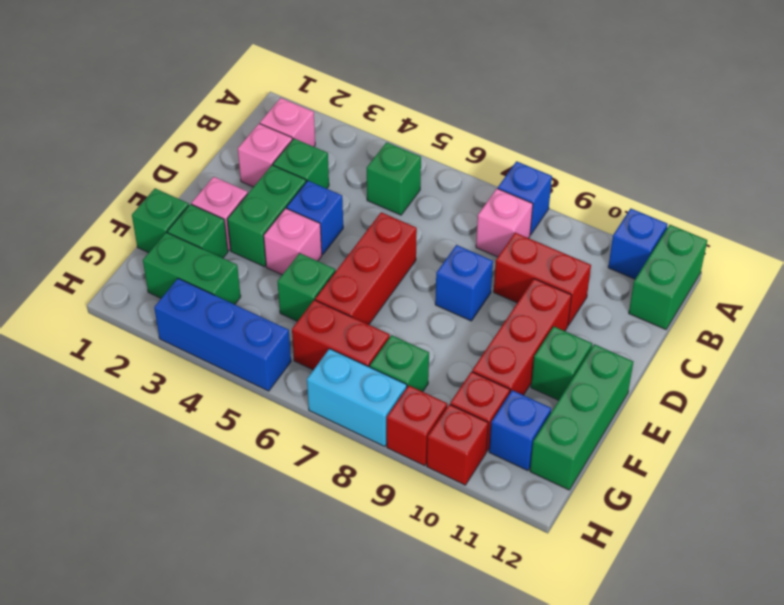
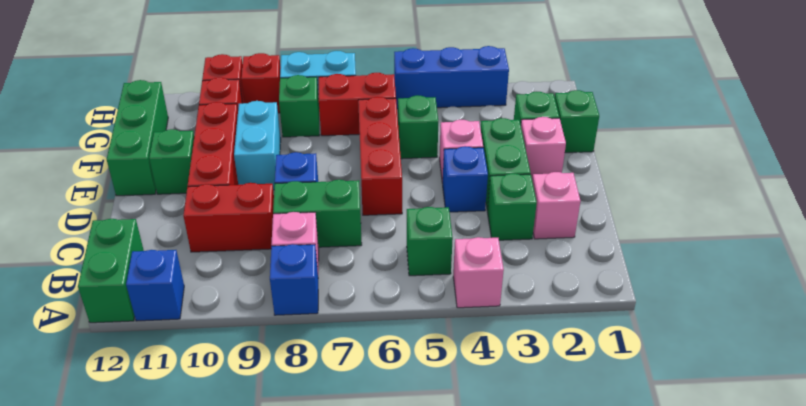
pink 1x1 brick [260,98,315,147] -> pink 1x1 brick moved to [453,237,504,308]
none -> cyan 1x2 brick [234,101,281,190]
green 1x2 brick [143,232,241,304] -> green 1x2 brick moved to [273,180,362,247]
blue 1x1 brick [489,390,551,471] -> none

